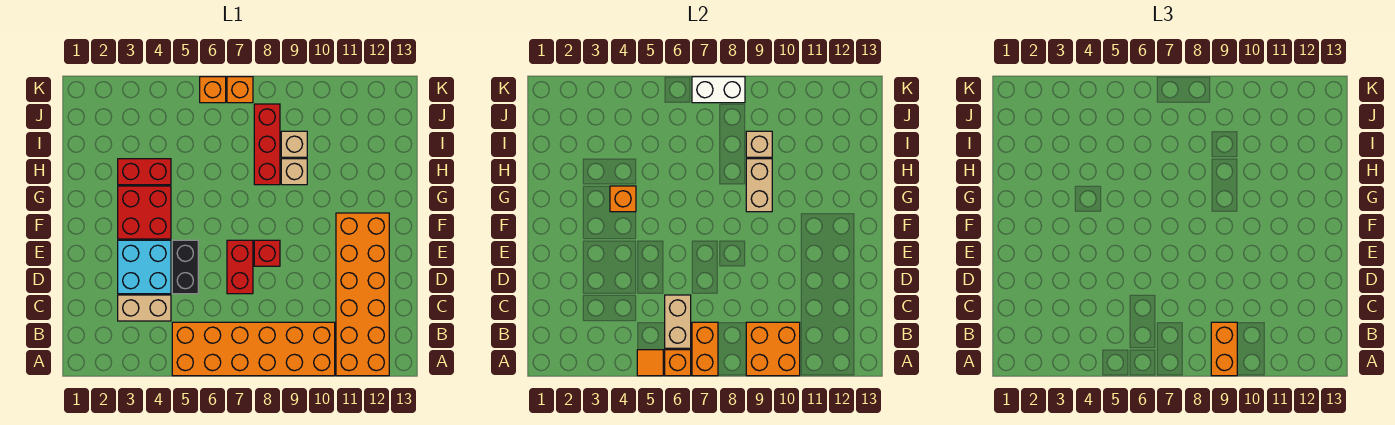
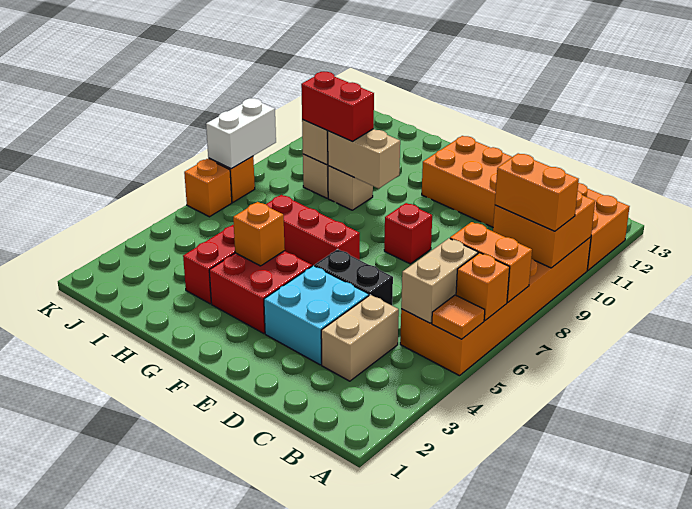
tan 1x2 brick [665,295,691,348] -> tan 1x2 brick turned to [401,238,478,323]
red 1x2 brick [227,240,253,294] -> red 1x2 brick moved to [301,72,374,141]
red 1x3 brick [254,104,280,185] -> red 1x3 brick moved to [266,195,360,266]

